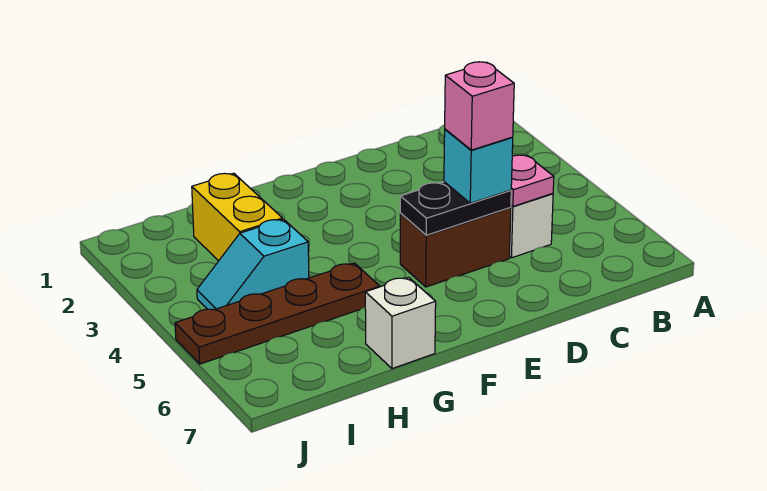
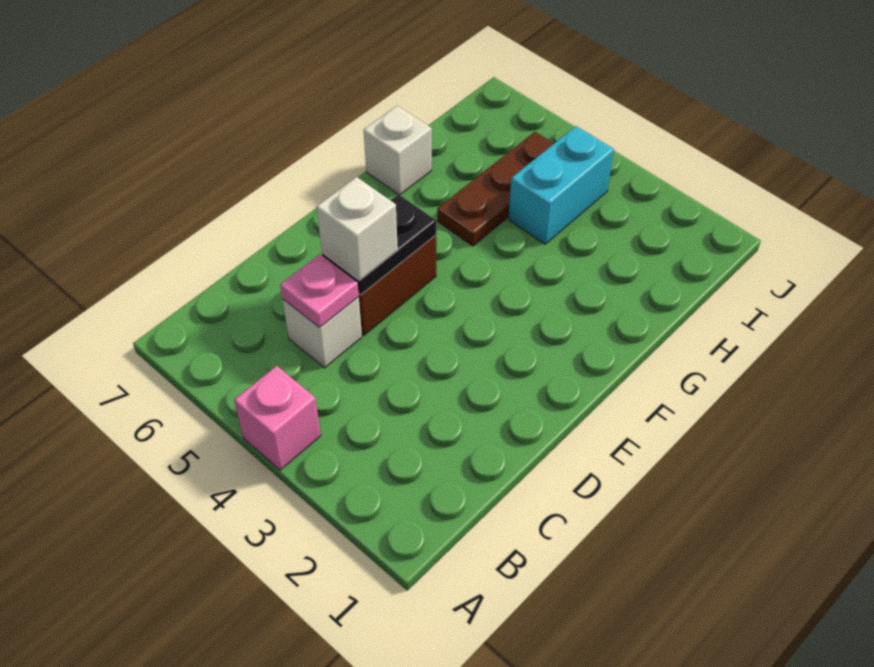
cyan 1x1 brick [444,129,513,203] -> white 1x1 brick [317,177,398,280]
pink 1x1 brick [445,62,514,150] -> pink 1x1 brick moved to [234,366,321,470]
brown 1x4 plate [175,263,380,364] -> brown 1x3 plate [437,132,554,246]
yellow 1x2 brick [192,173,282,261] -> none
cyan 1x2 slope [197,219,309,310] -> cyan 1x2 brick [508,126,614,244]

